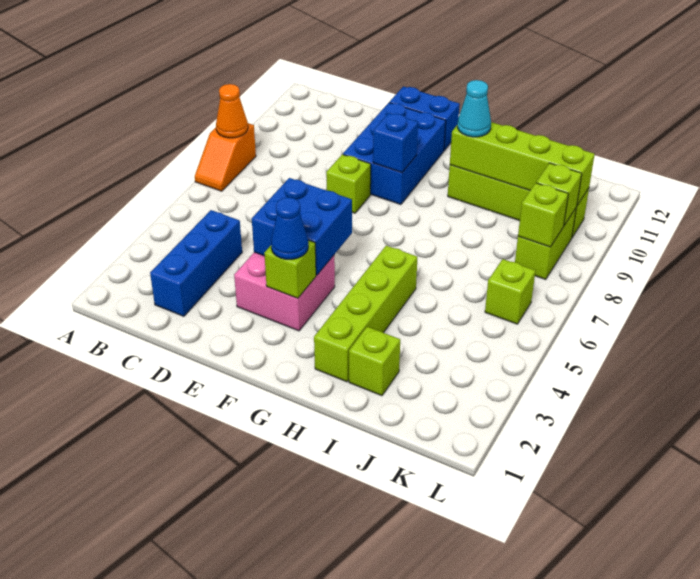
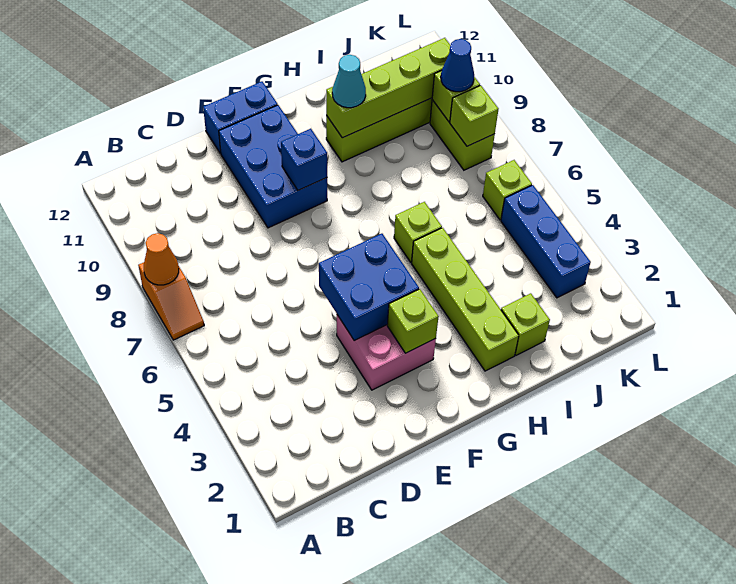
blue 1x3 brick [150,210,242,316] -> blue 1x3 brick moved to [501,185,591,298]
lime 1x1 brick [326,154,371,213] -> lime 1x1 brick moved to [394,202,442,262]
blue 1x1 cone [271,197,308,259] -> blue 1x1 cone moved to [441,39,474,92]

